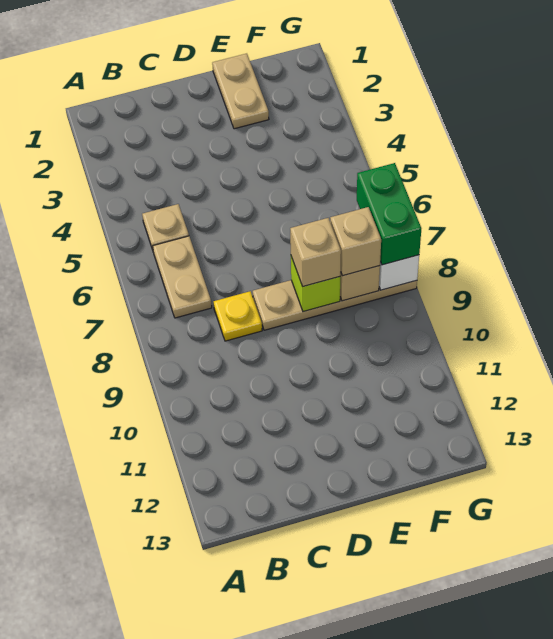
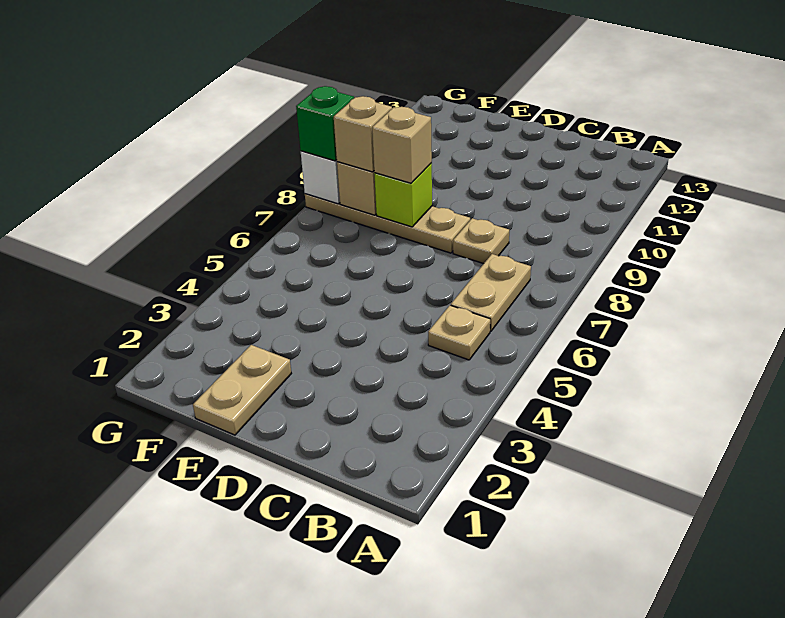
yellow 1x1 plate [214,291,262,341] -> tan 1x1 plate [453,218,509,264]
green 1x2 brick [357,163,421,265] -> green 1x1 brick [296,86,354,161]

